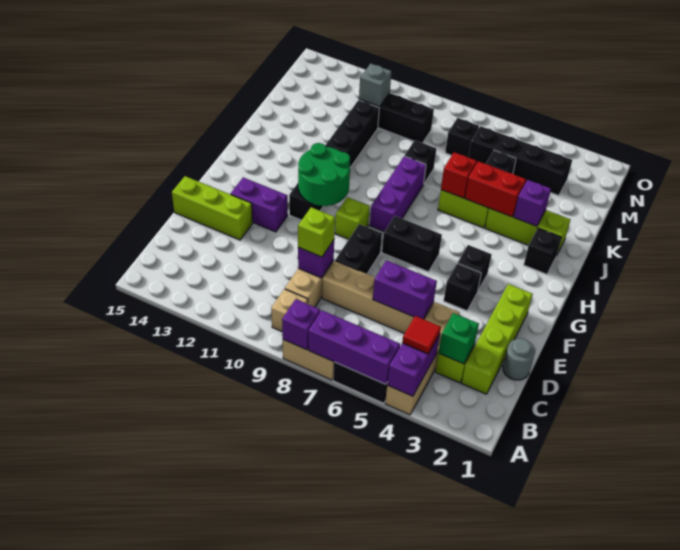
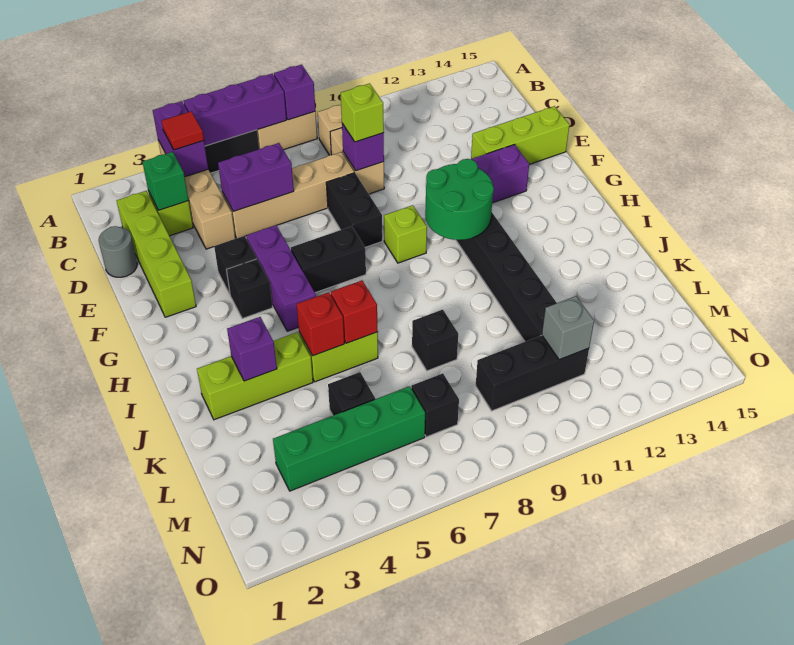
purple 1x3 brick [370,156,426,232] -> purple 1x3 brick moved to [246,225,316,331]
black 1x1 brick [524,228,562,274] -> none
red 1x2 brick [465,161,526,217] -> red 1x1 brick [297,292,344,356]
black 1x4 brick [468,126,572,196] -> green 1x4 brick [273,386,425,491]

